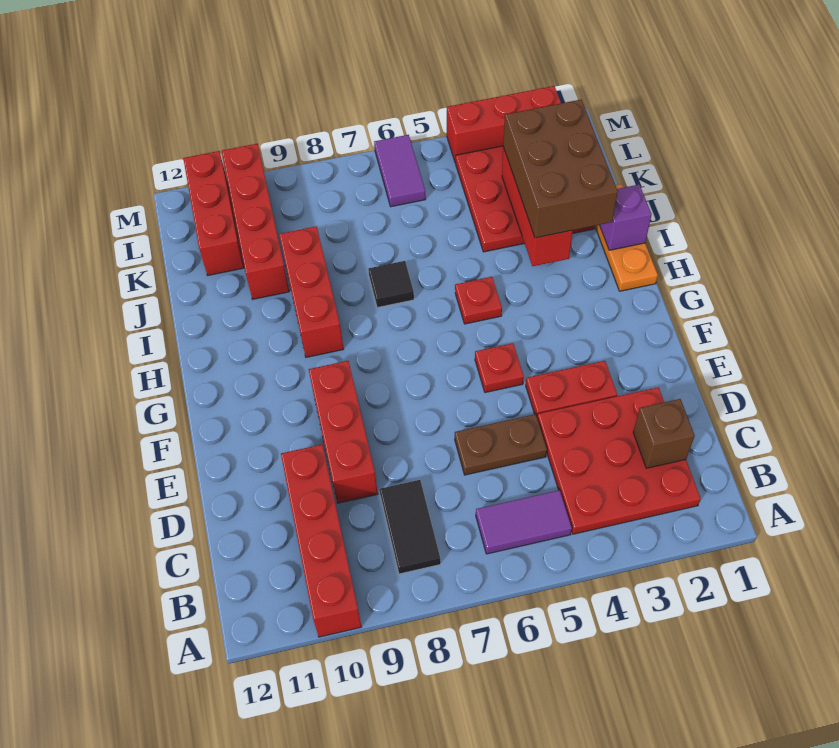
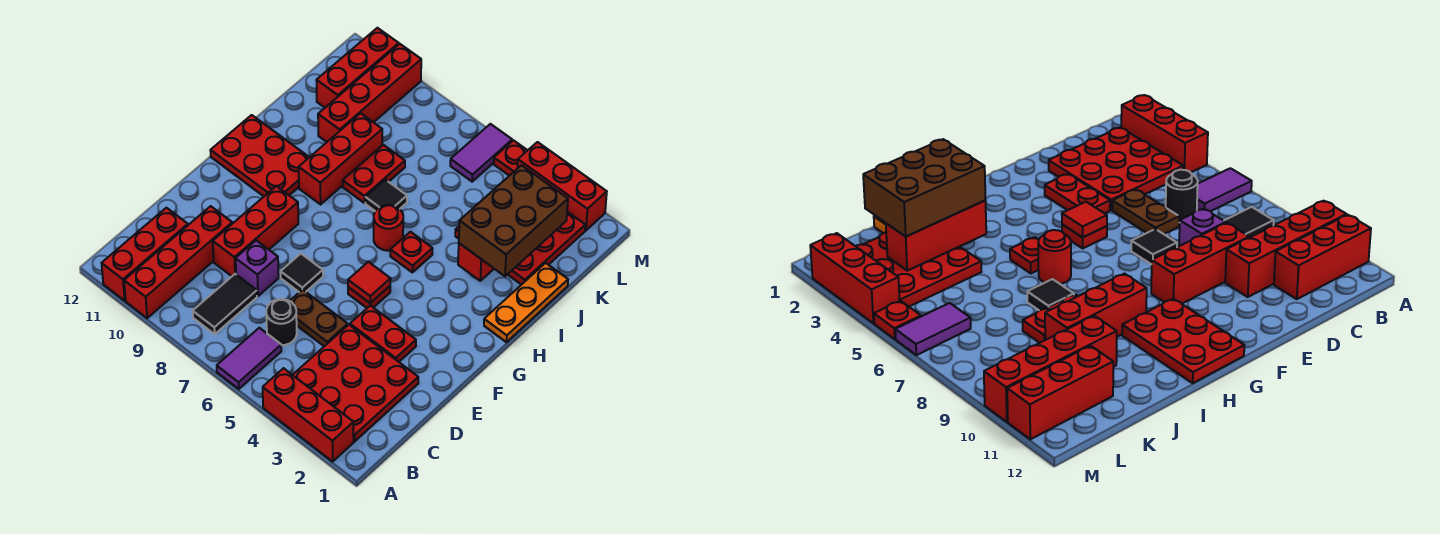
none -> red 1x3 brick [263,368,354,461]
none -> red 1x3 brick [102,208,188,301]
purple 1x2 tile [476,490,572,554] -> purple 1x2 tile turned to [217,328,281,389]
brown 1x1 brick [633,399,695,468] -> none
none -> black 1x1 round brick [266,299,297,345]
none -> black 1x1 tile [281,254,323,292]
none -> red 1x1 tile [348,262,391,303]
none -> red 2x3 plate [210,115,309,196]
none -> red 1x1 round brick [374,205,403,251]
purple 1x1 brick [600,185,652,250] -> purple 1x1 brick moved to [236,240,279,296]
none -> red 1x2 plate [343,145,405,203]
none -> red 1x1 plate [494,140,528,176]

